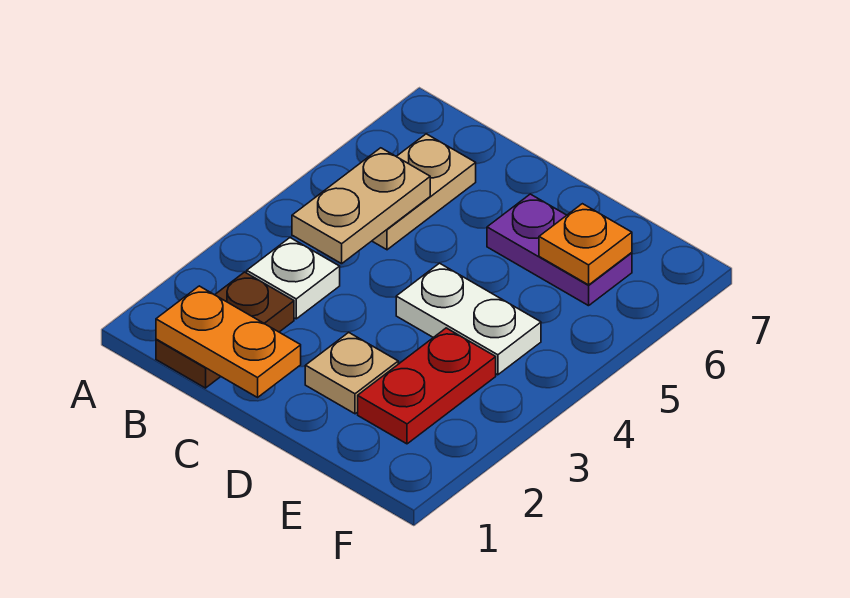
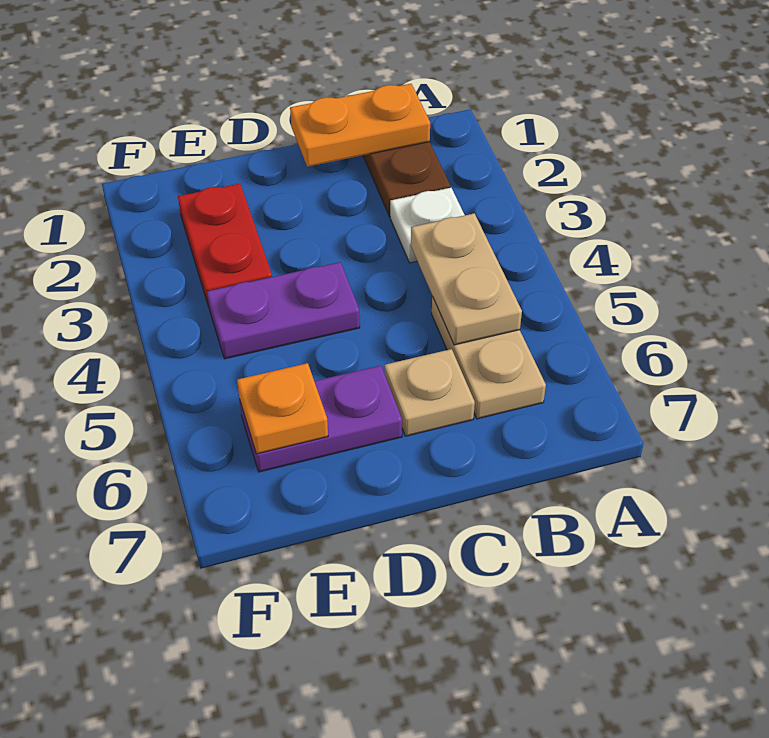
tan 1x1 plate [305,332,398,414] -> tan 1x1 plate moved to [385,349,475,436]
white 1x2 plate [396,263,541,375] -> purple 1x2 plate [207,262,360,359]

